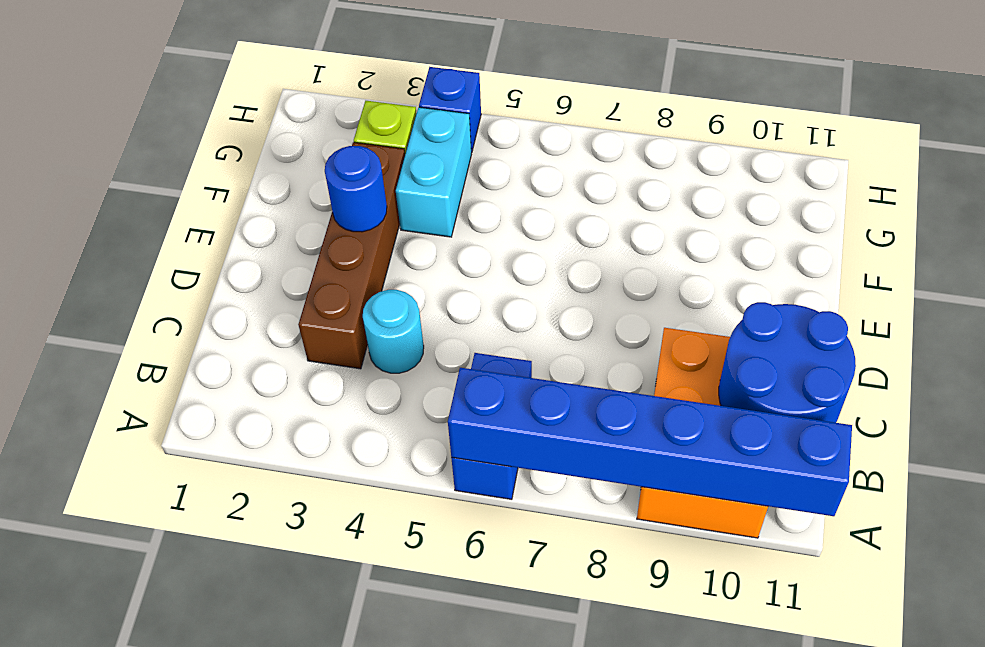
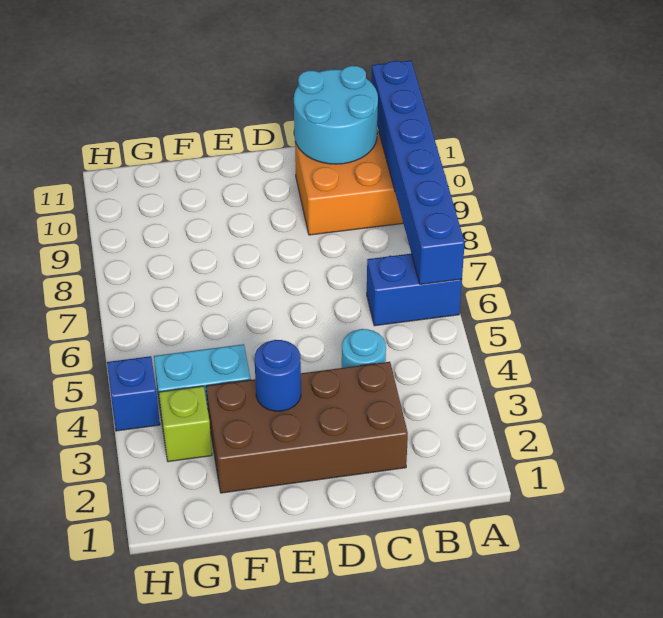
blue 2x2 round brick [719,302,856,423] -> cyan 2x2 round brick [294,66,378,164]
brown 1x4 brick [298,142,405,369] -> brown 2x4 brick [206,362,408,493]

